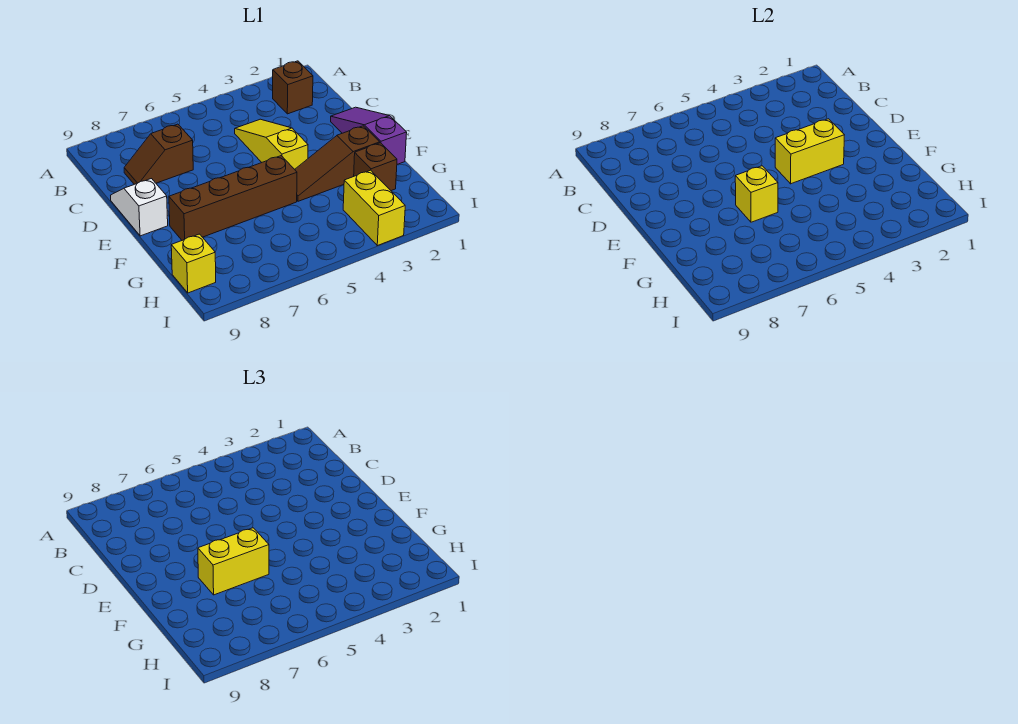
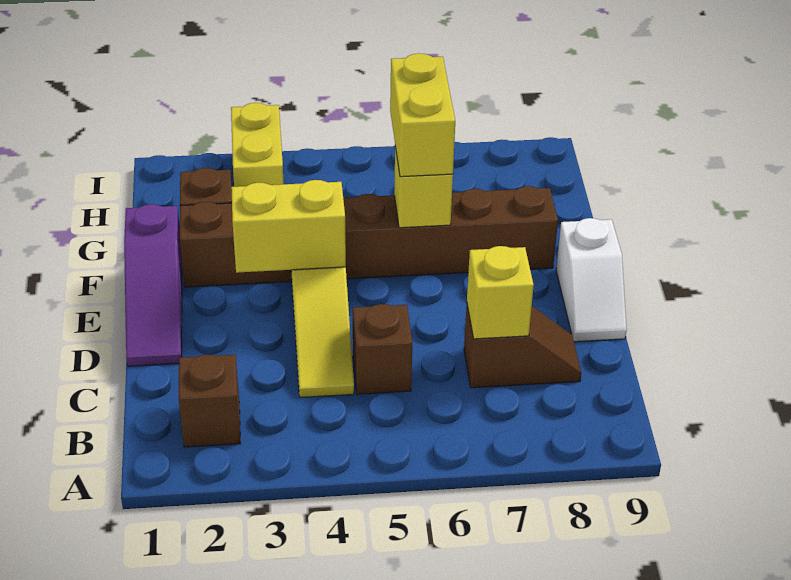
none -> brown 1x1 brick [353,304,412,394]
yellow 1x2 brick [198,528,269,595] -> yellow 1x2 brick turned to [390,53,455,177]
yellow 1x1 brick [171,234,216,293] -> yellow 1x1 brick moved to [467,246,534,339]

